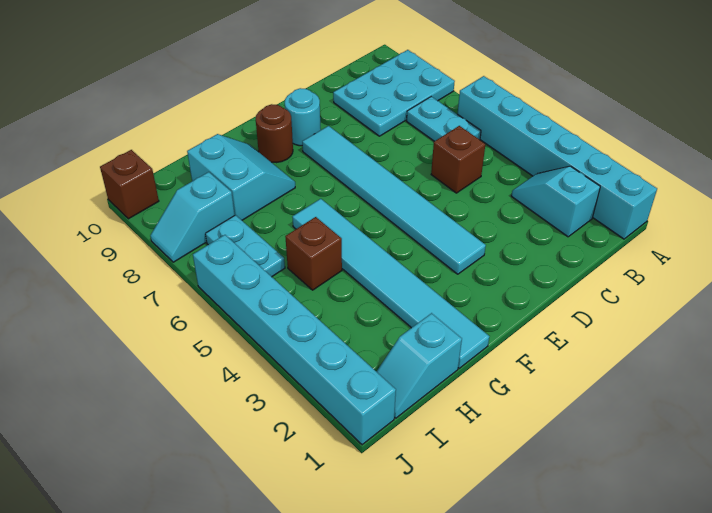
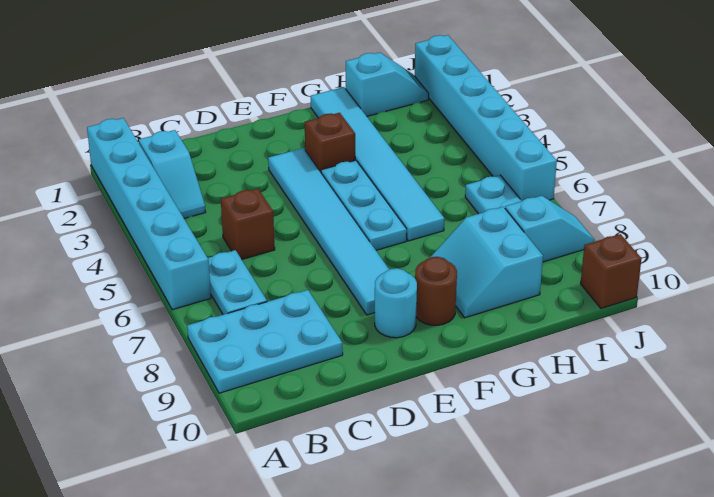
none -> cyan 1x3 plate [321,160,407,250]
brown 1x1 brick [285,217,342,290] -> brown 1x1 brick moved to [305,113,355,172]

